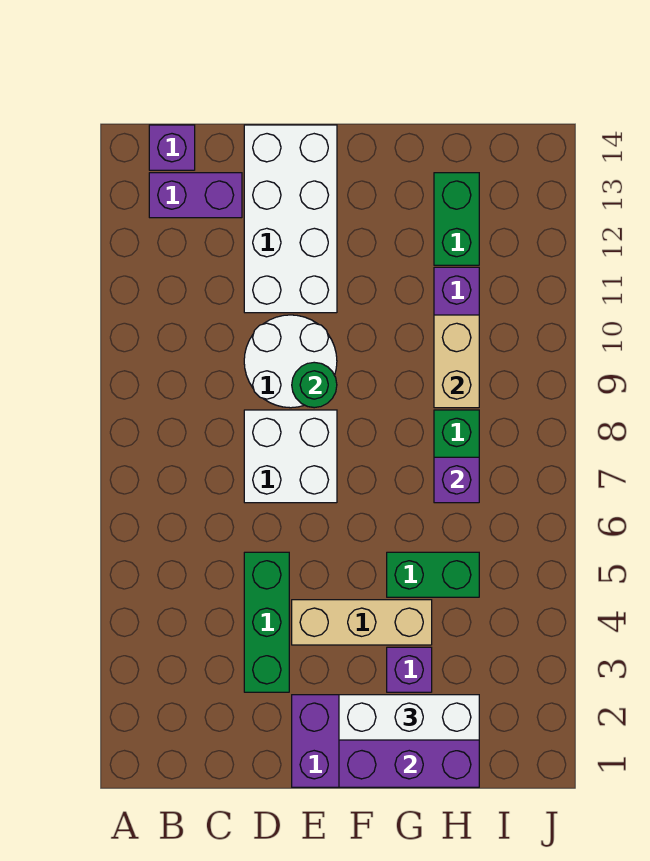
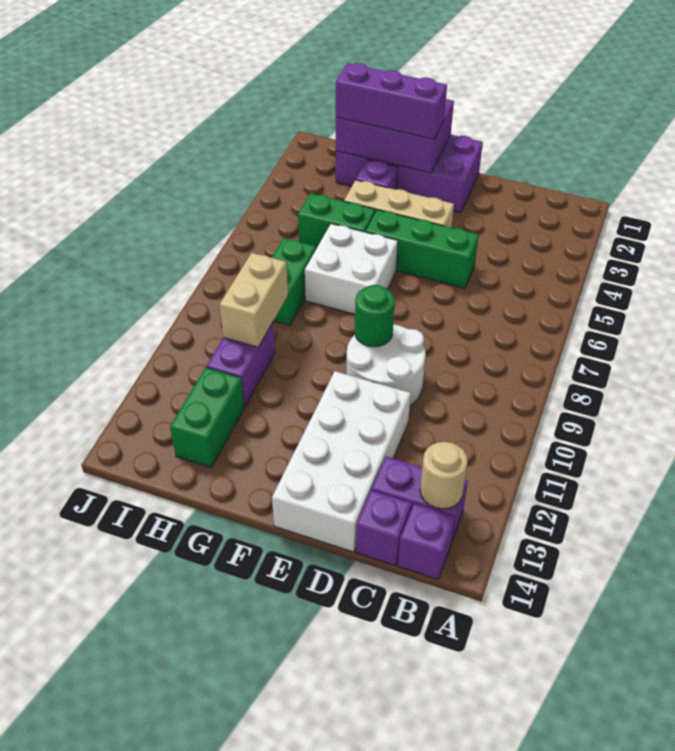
none -> tan 1x1 round brick [420,442,468,509]
green 1x3 brick [244,552,289,692] -> green 1x3 brick turned to [365,210,479,288]
white 2x2 brick [244,410,337,503] -> white 2x2 brick moved to [305,224,398,314]
white 1x3 brick [339,695,479,740] -> purple 1x3 brick [336,63,447,139]
purple 1x1 brick [434,457,479,503] -> purple 1x1 brick moved to [356,490,412,566]

